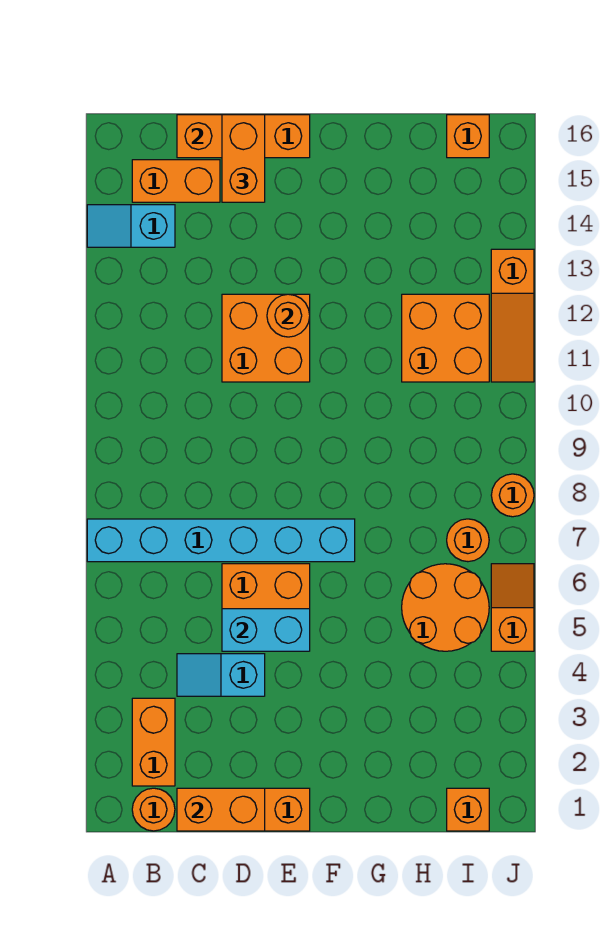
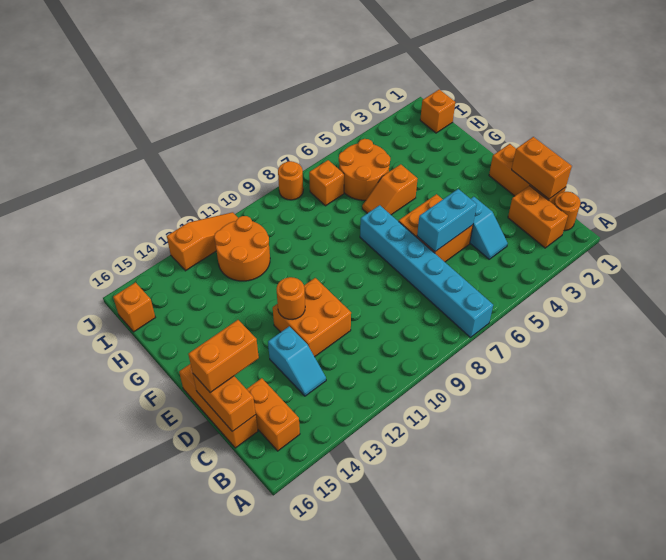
cyan 1x2 slope [87,205,175,247] -> cyan 1x2 slope moved to [268,326,326,396]
orange 1x2 brick [132,698,175,786] -> orange 1x2 brick turned to [508,186,568,248]
cyan 1x2 brick [222,609,310,651] -> cyan 1x2 brick turned to [417,189,477,252]
orange 2x2 brick [402,294,489,382] -> orange 2x2 round brick [214,216,270,281]
orange 1x1 round brick [447,519,489,562] -> orange 1x1 brick [309,160,344,206]
orange 1x2 slope [491,564,534,651] -> orange 1x2 slope moved to [362,164,417,215]

